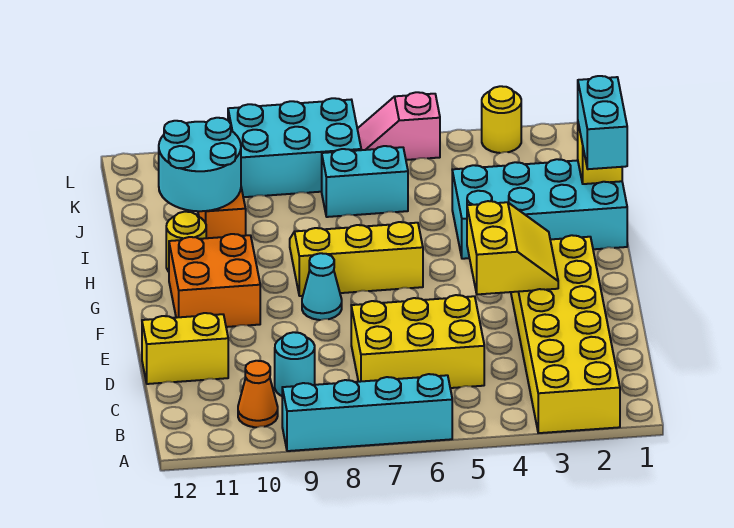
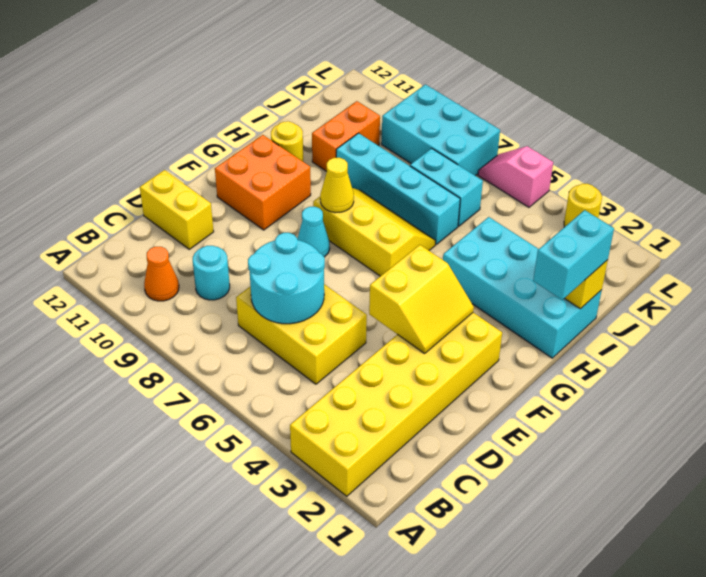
cyan 1x4 brick [282,374,452,451] -> cyan 1x4 brick moved to [336,133,460,244]
none -> yellow 1x1 cone [320,158,354,213]
cyan 2x2 round brick [159,118,241,211] -> cyan 2x2 round brick moved to [248,233,325,324]

